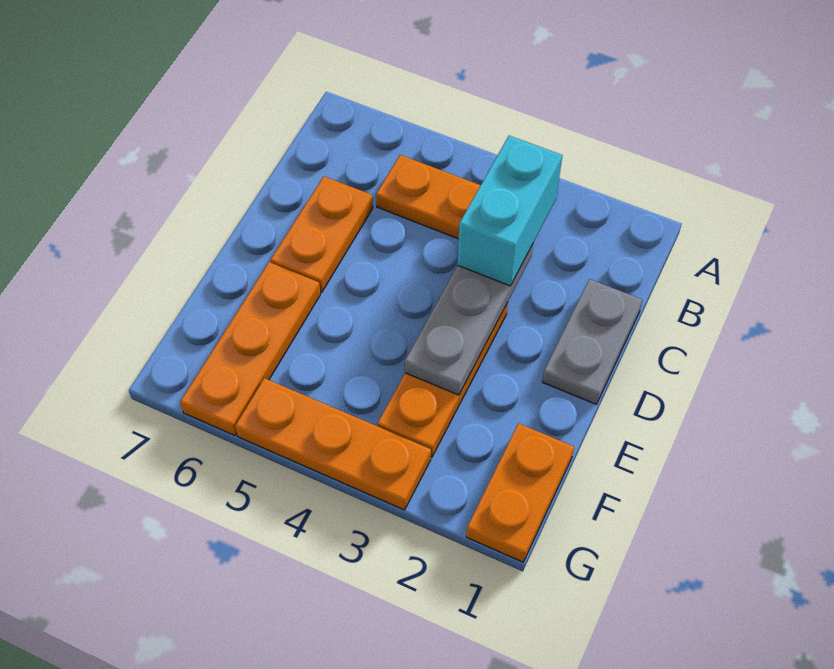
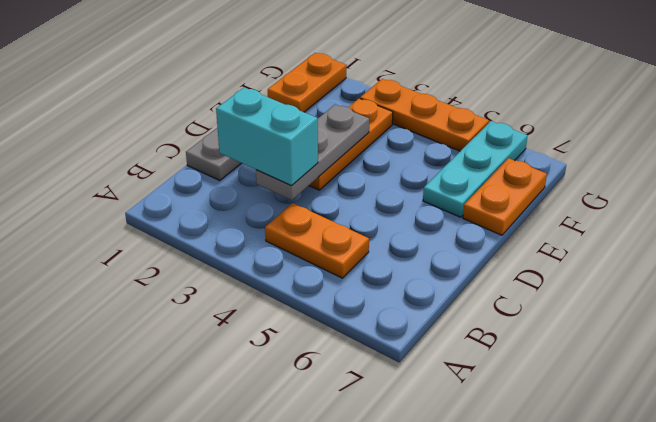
cyan 1x2 brick [457,136,562,286] -> cyan 1x2 brick turned to [216,87,318,186]
orange 1x2 plate [270,176,373,292] -> orange 1x2 plate moved to [463,158,547,235]
orange 1x3 plate [180,262,320,435] -> cyan 1x3 plate [423,121,528,217]

